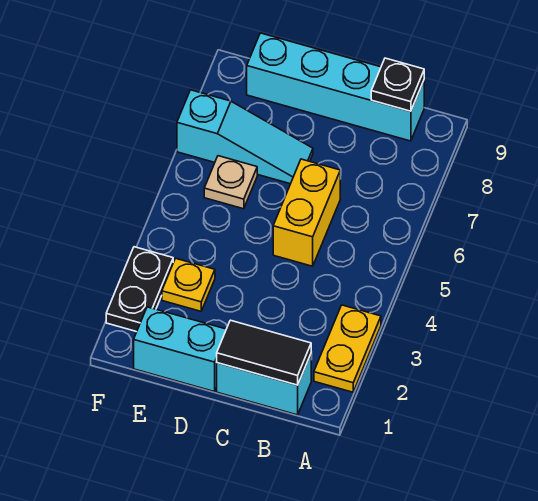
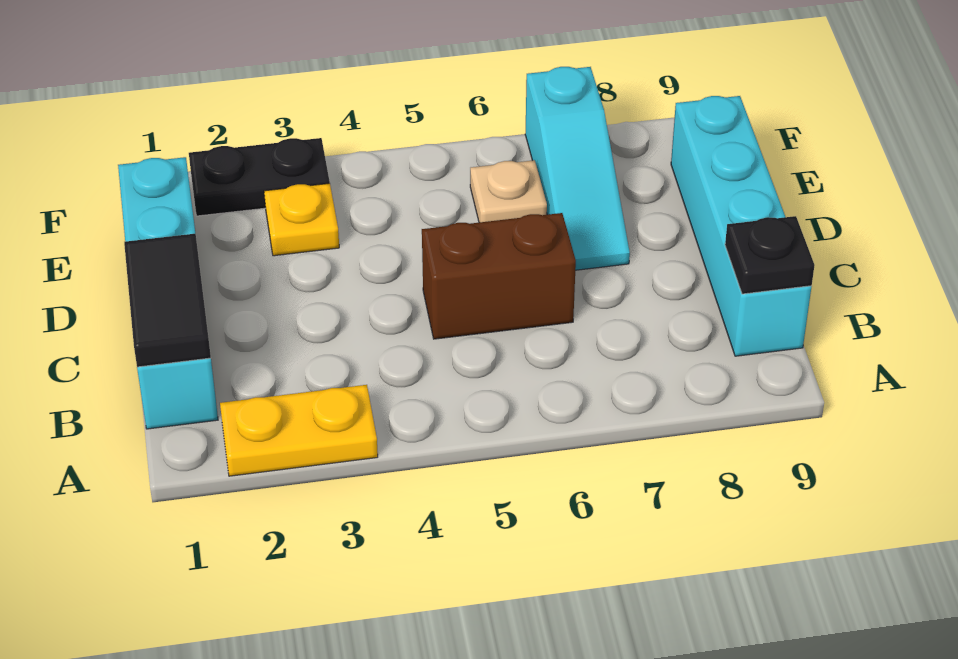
yellow 1x2 brick [273,159,340,266] -> brown 1x2 brick [422,213,576,339]

